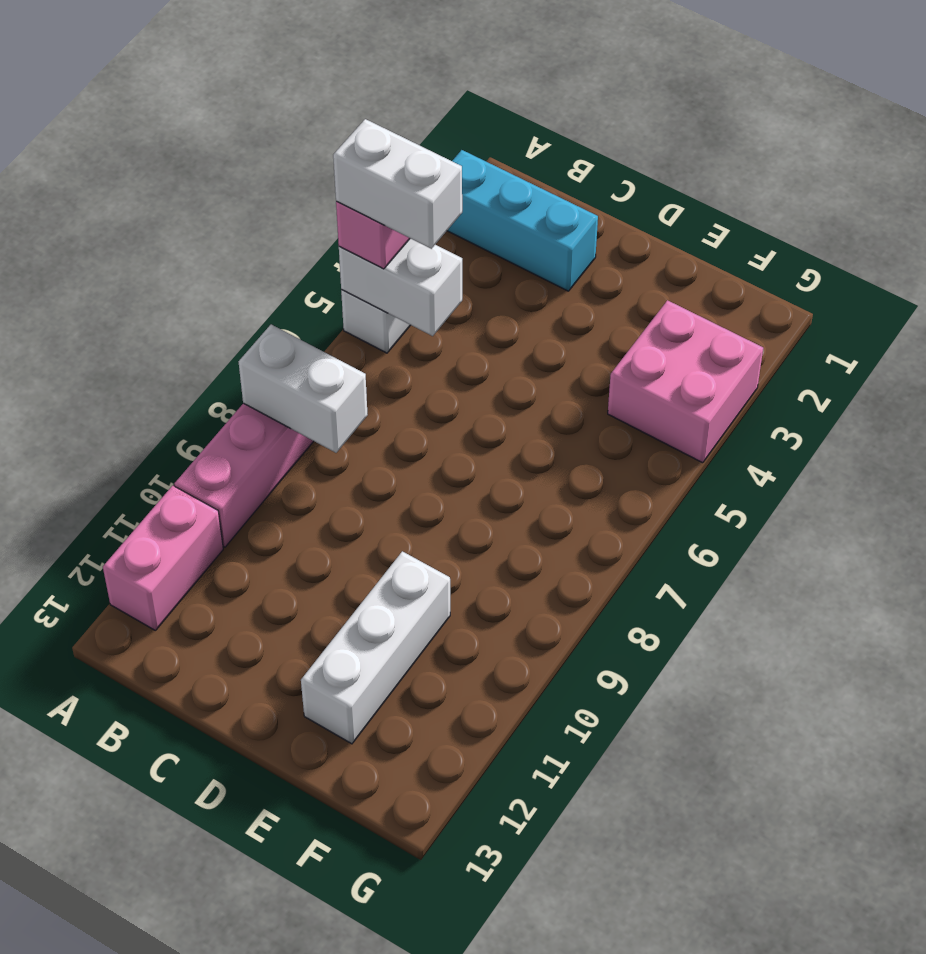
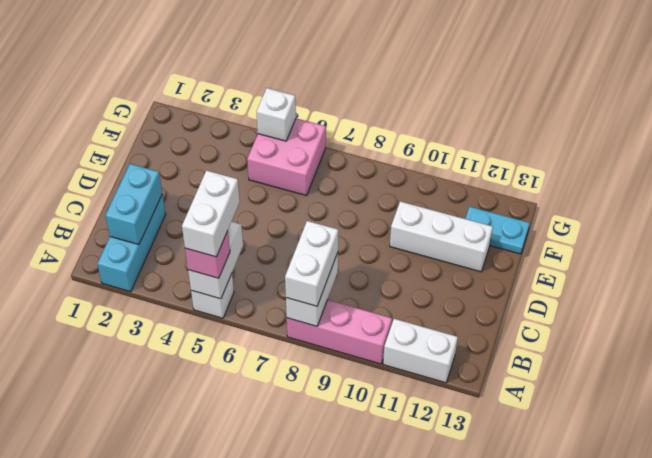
none -> white 1x2 brick [285,221,338,306]
pink 1x2 brick [103,486,223,630] -> white 1x2 brick [383,319,458,383]
none -> cyan 1x2 brick [105,164,162,245]
pink 2x2 brick [608,300,763,463] -> pink 2x2 brick moved to [247,118,326,196]
none -> cyan 1x2 plate [465,207,530,254]
none -> white 1x1 brick [257,88,296,141]

